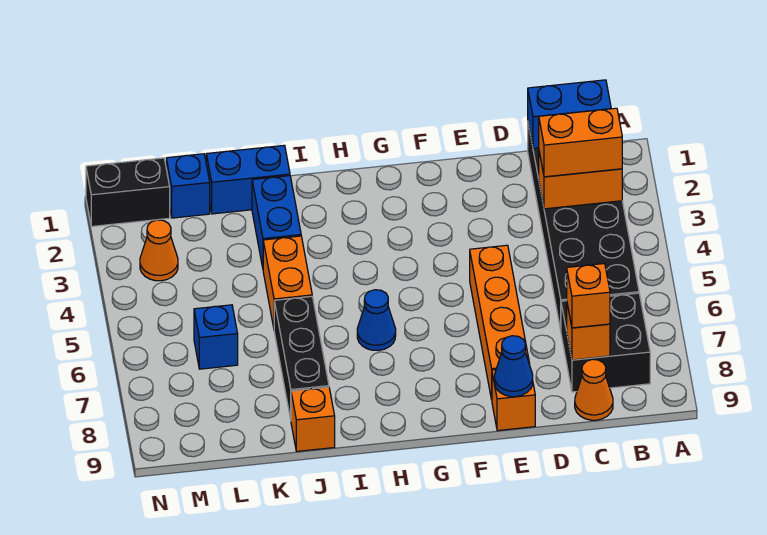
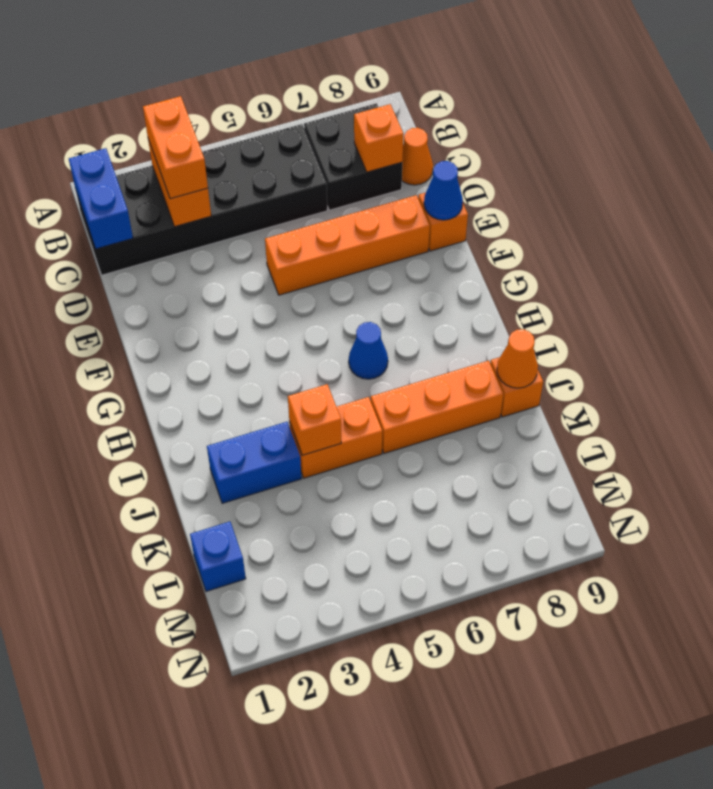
orange 1x1 brick [567,264,610,328] -> orange 1x1 brick moved to [288,384,341,455]
blue 1x2 brick [206,145,290,214] -> none
black 1x3 brick [274,296,329,419] -> orange 1x3 brick [371,361,503,453]
blue 1x1 brick [194,305,238,369] -> none
black 1x2 brick [86,158,170,226] -> none
orange 1x1 cone [140,220,178,281] -> orange 1x1 cone moved to [497,329,538,388]

